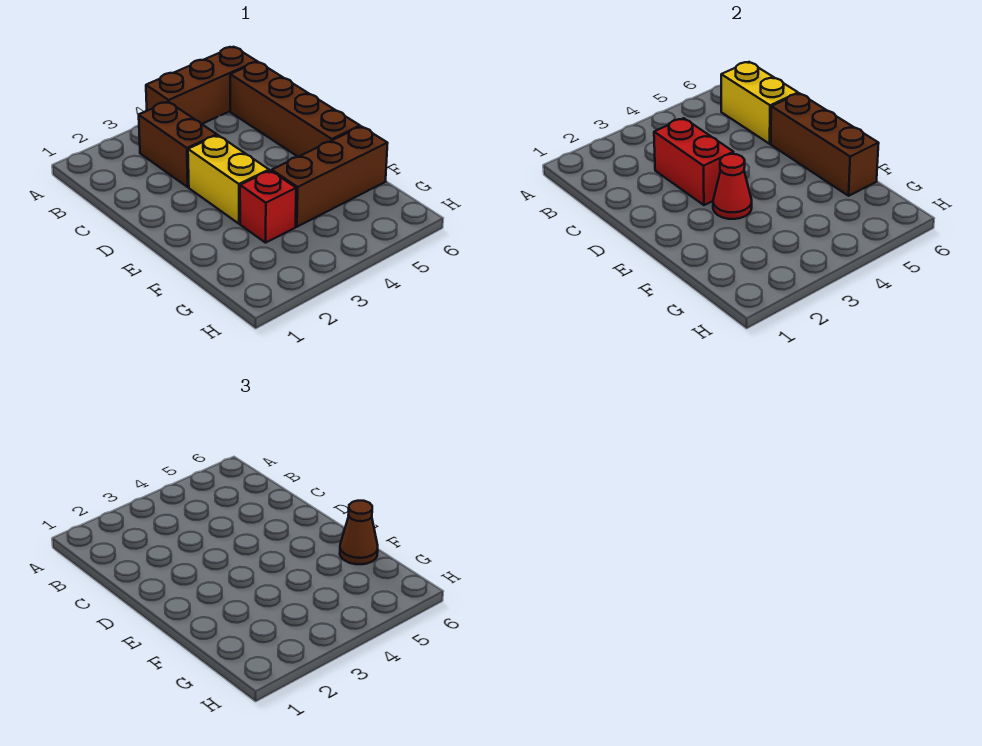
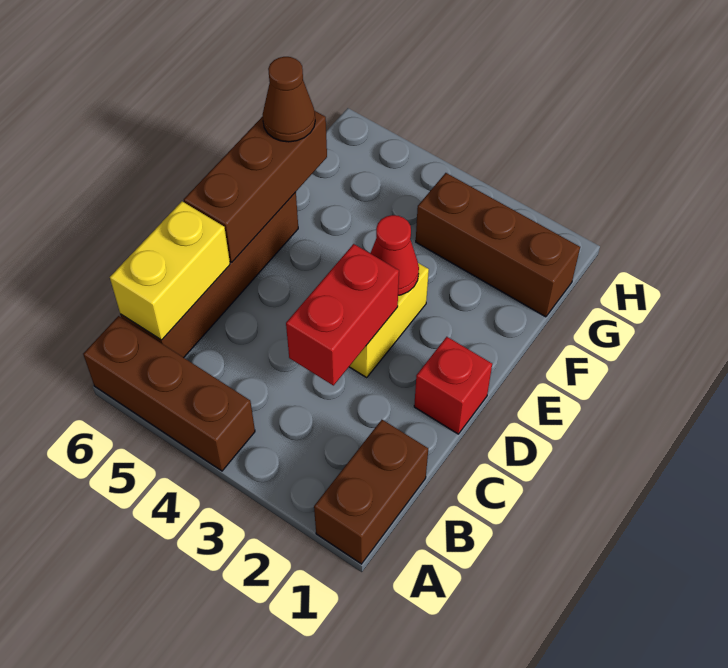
brown 1x2 brick [139,102,217,187] -> brown 1x2 brick moved to [314,420,428,564]
red 1x1 brick [240,170,296,243] -> red 1x1 brick moved to [414,337,492,434]
brown 1x3 brick [272,126,388,227] -> brown 1x3 brick moved to [416,173,580,317]

